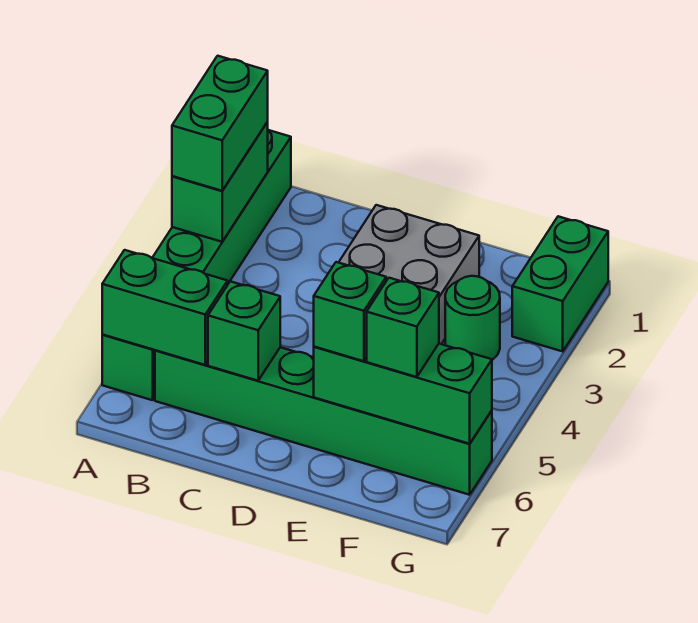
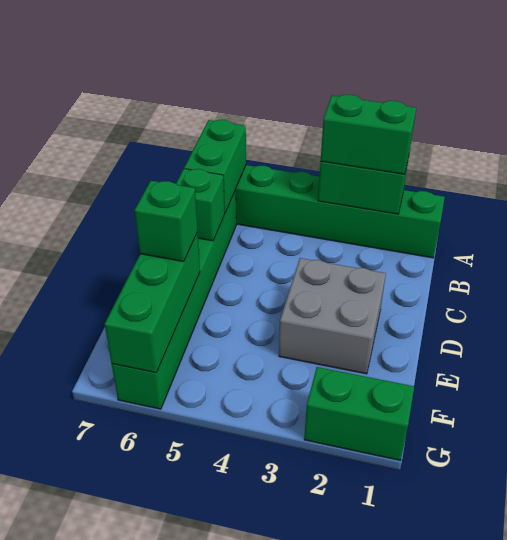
green 1x1 round brick [445,276,500,360] -> none
green 1x1 brick [367,278,439,377] -> none

